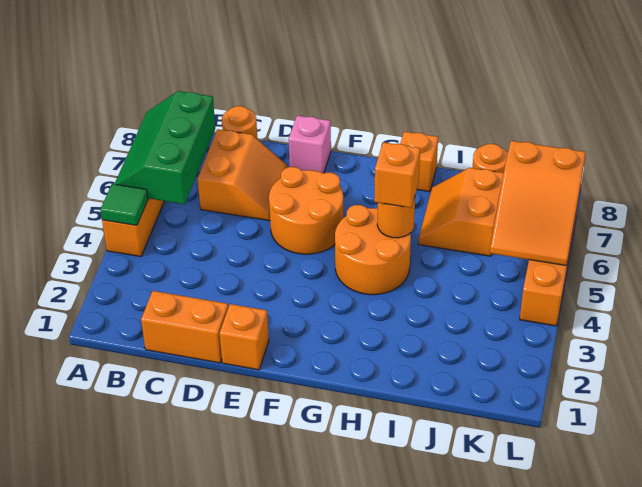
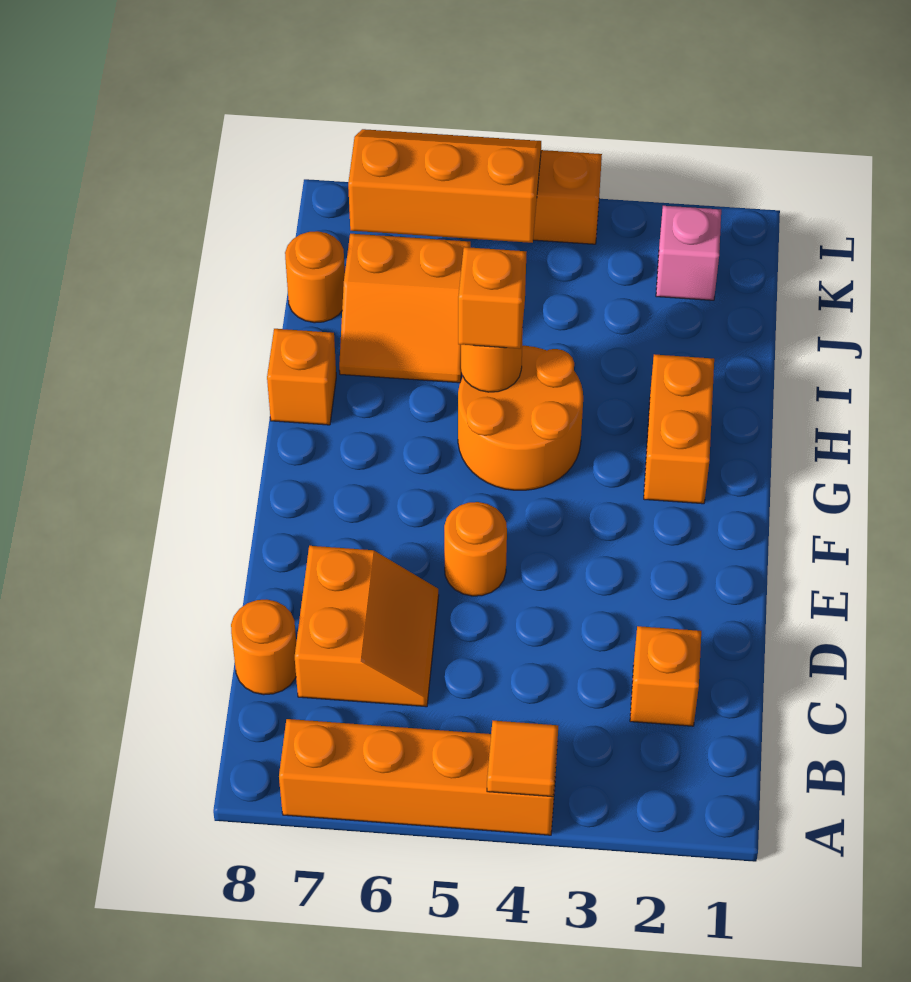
green 1x1 tile [100,184,148,225] -> orange 1x1 tile [487,721,558,797]
green 2x3 slope [115,91,215,204] -> none
orange 1x2 brick [141,291,228,363] -> orange 1x2 brick moved to [644,354,714,504]
orange 2x2 slope [198,129,288,221] -> orange 2x2 slope turned to [295,546,439,707]
orange 1x1 brick [220,304,269,370] -> orange 1x1 brick moved to [630,626,701,726]
orange 2x2 round brick [269,167,343,254] -> orange 1x1 round brick [444,502,507,596]
pink 1x1 brick [289,116,331,173] -> pink 1x1 brick moved to [656,206,721,300]
orange 2x3 slope [490,141,586,266] -> orange 2x3 slope turned to [348,129,541,243]

